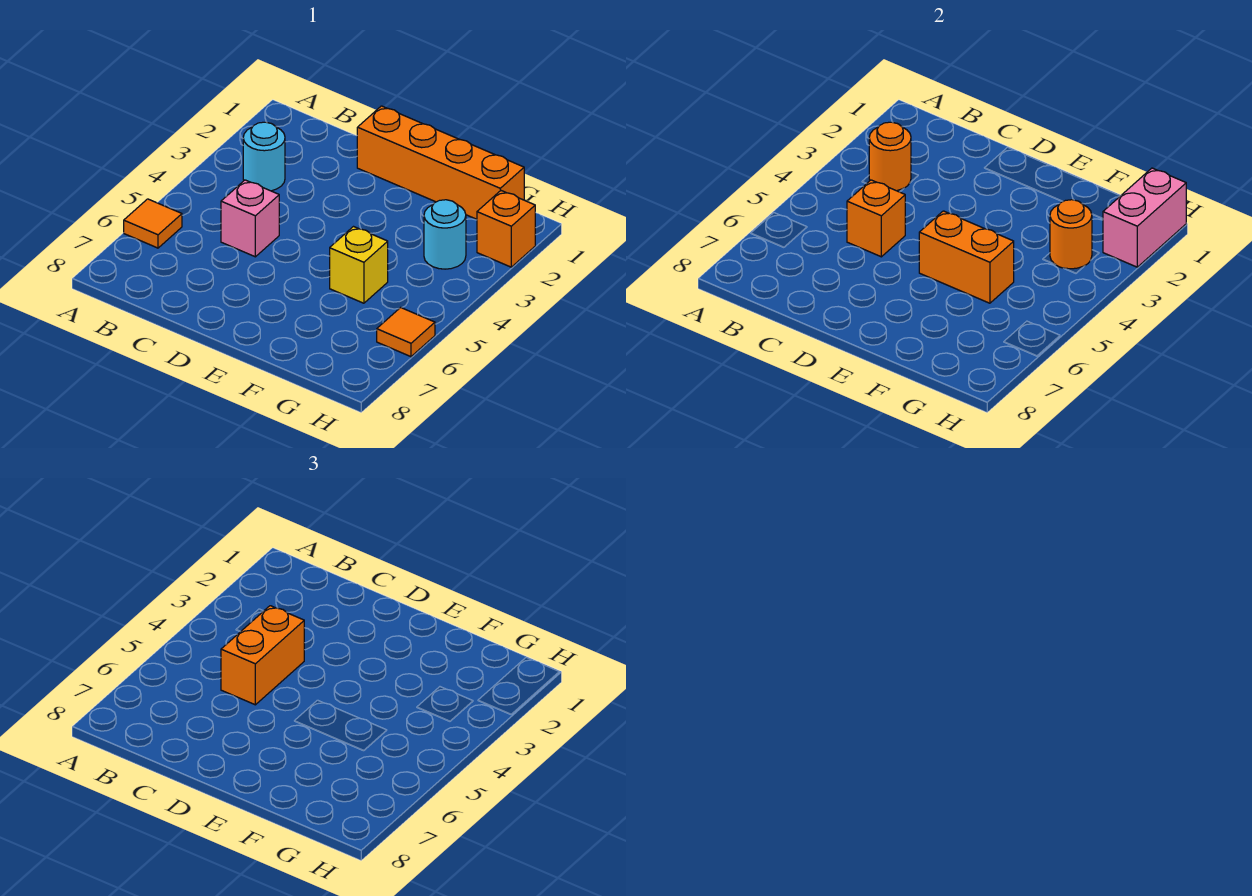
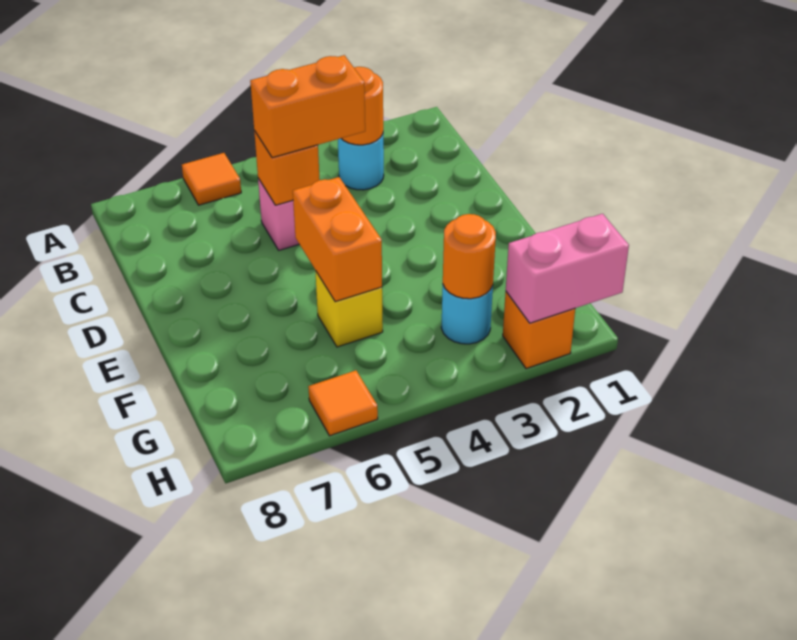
orange 1x4 brick [357,106,524,219] -> none

